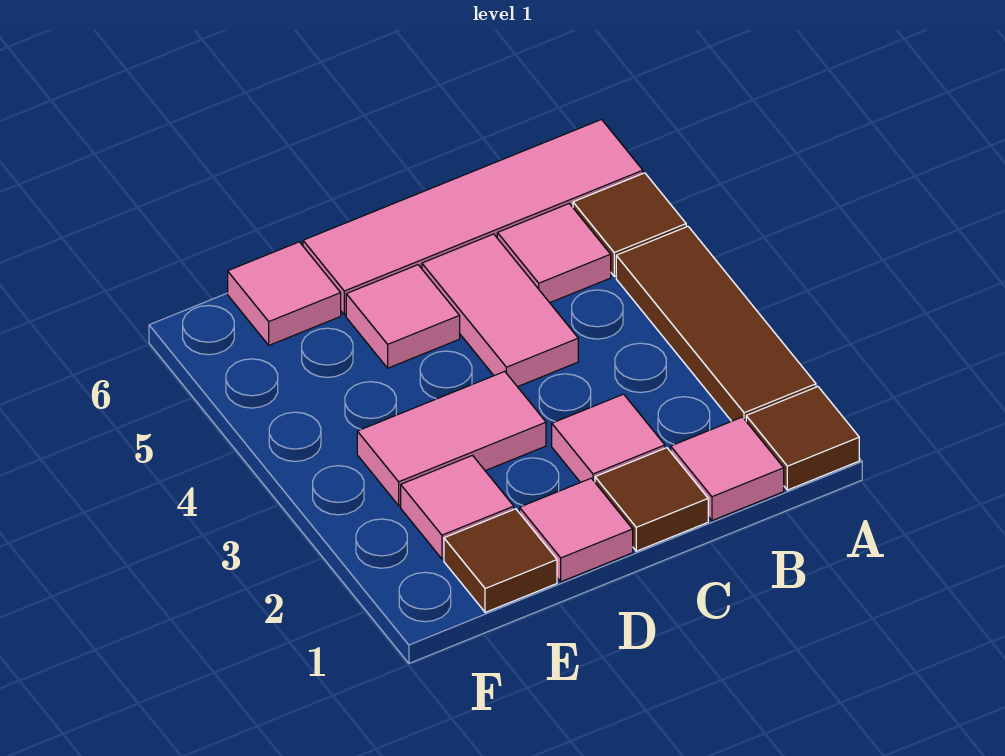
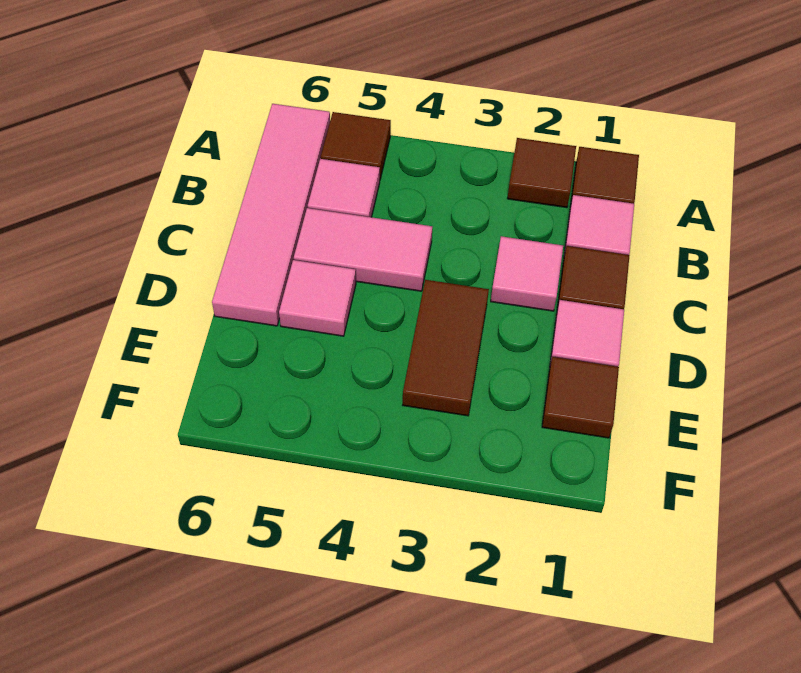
brown 1x3 tile [616,226,816,421] -> brown 1x1 tile [507,138,576,208]
pink 1x2 tile [357,372,546,505] -> brown 1x2 tile [403,280,489,416]
pink 1x1 tile [401,456,514,559] -> none
pink 1x1 tile [228,242,341,345] -> none

